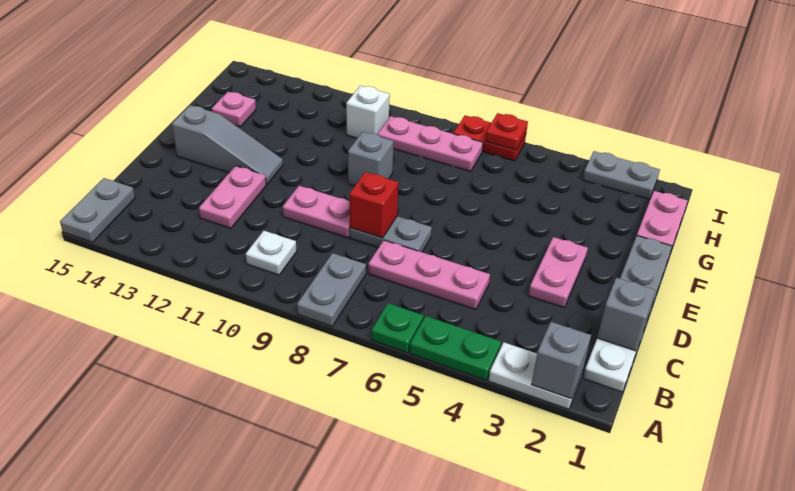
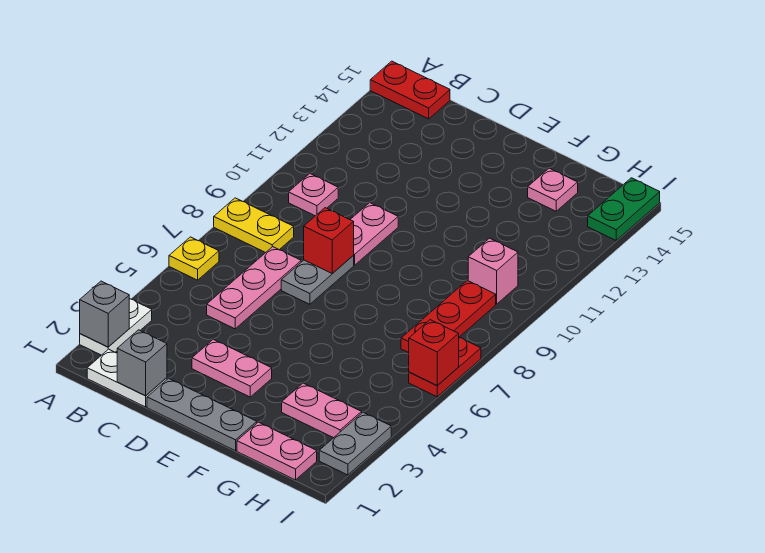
green 1x2 plate [410,316,501,380] -> green 1x2 plate moved to [588,178,660,240]
green 1x1 plate [372,303,424,353] -> yellow 1x1 plate [169,237,219,280]
grey 1x2 plate [297,253,366,326] -> yellow 1x2 plate [214,198,294,253]
grey 1x2 plate [60,178,135,242] -> red 1x2 plate [370,61,450,119]
white 1x1 plate [246,231,297,275] -> pink 1x1 plate [289,174,338,216]
pink 1x2 plate [199,166,266,228] -> pink 1x2 plate moved to [282,383,362,438]
grey 1x3 slope [172,105,283,184] -> none
grey 1x1 brick [348,132,394,186] -> none
pink 1x3 plate [377,116,483,171] -> red 1x3 plate [401,280,496,353]
white 1x1 brick [346,86,390,138] -> pink 1x1 brick [468,238,518,304]
red 1x1 plate [485,113,528,150] -> red 1x1 brick [409,320,459,386]

